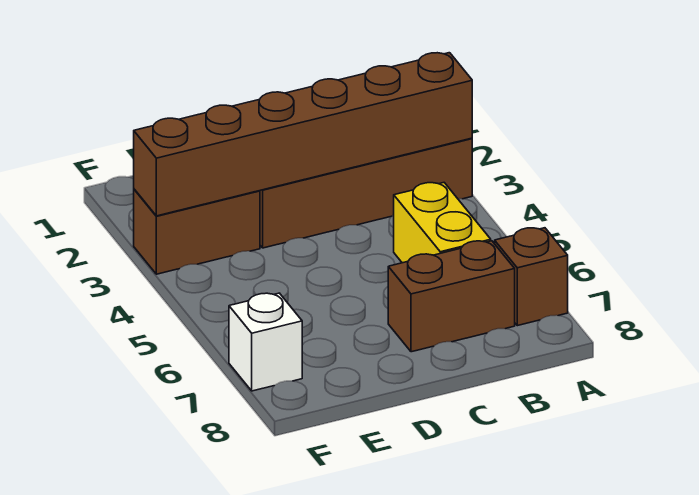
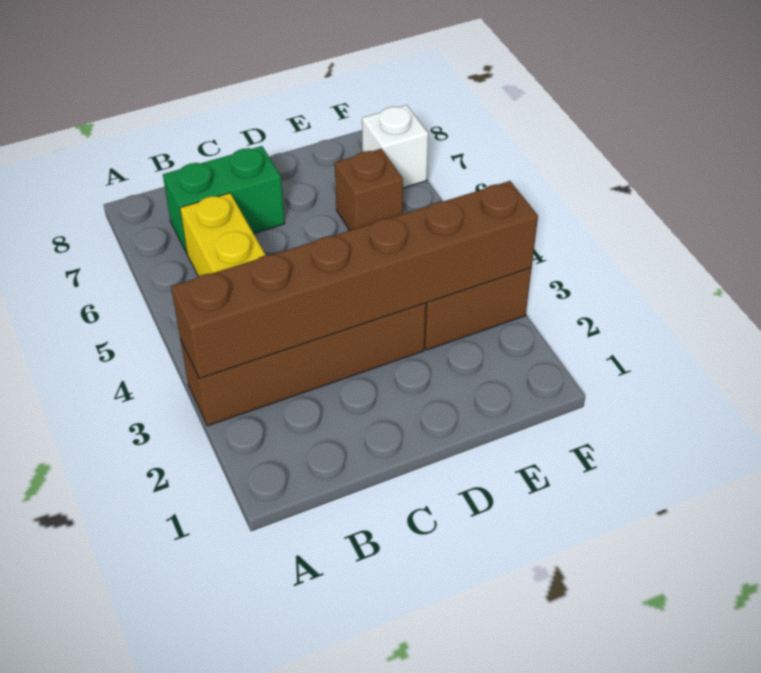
brown 1x1 brick [495,228,568,326] -> brown 1x1 brick moved to [335,149,403,231]
brown 1x2 brick [388,241,515,352] -> green 1x2 brick [163,146,285,253]

